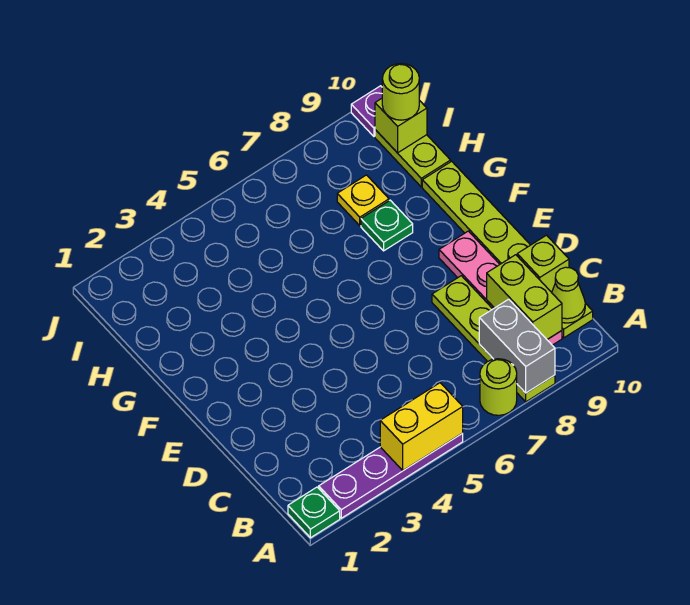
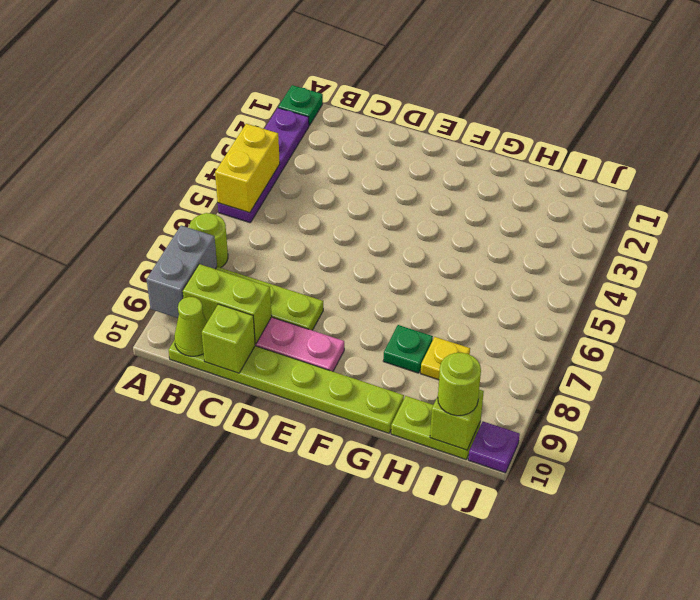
grey 1x2 brick [479,299,555,393] -> grey 1x2 brick turned to [147,226,217,318]

